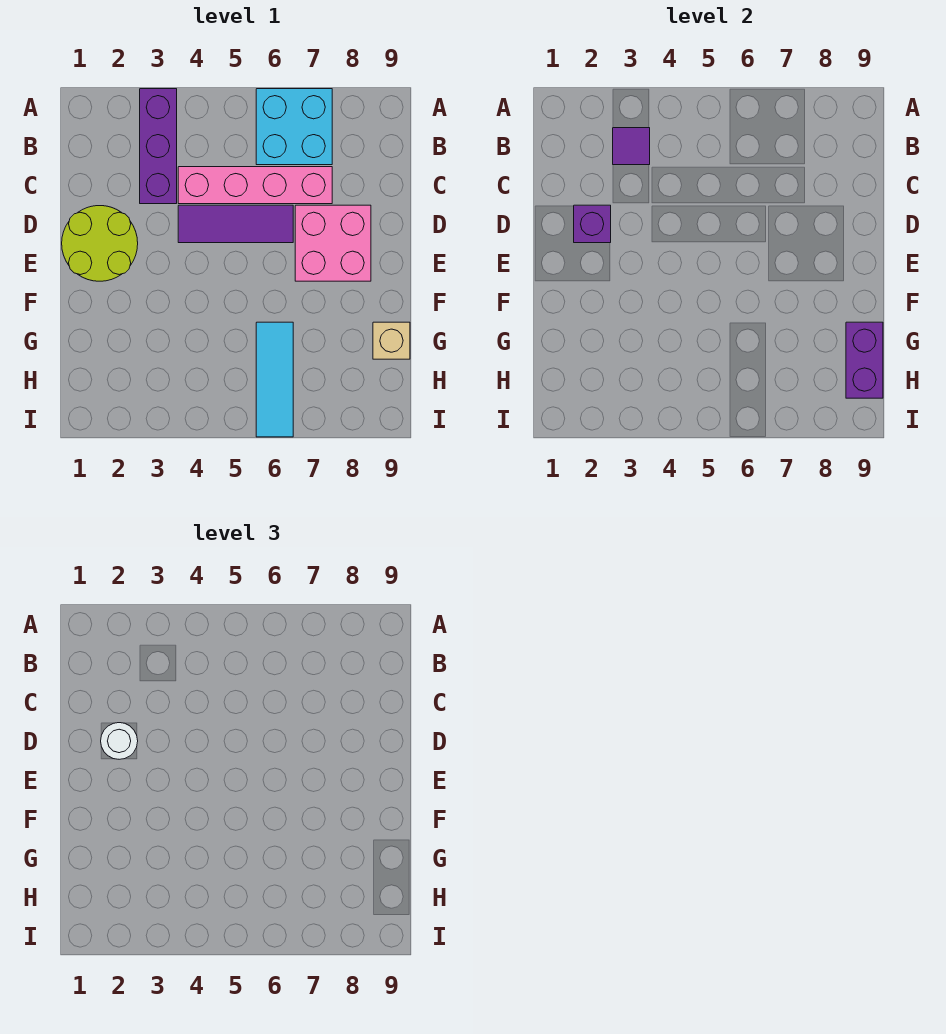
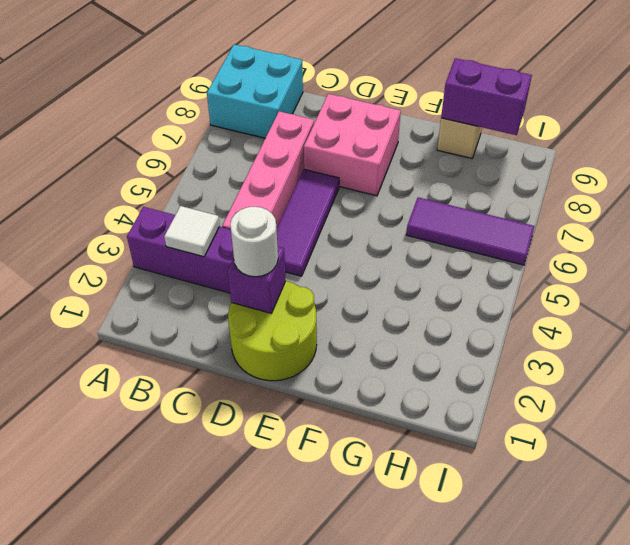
cyan 2x2 brick [256,89,332,165] -> cyan 2x2 brick moved to [207,44,303,138]
purple 1x1 tile [613,128,650,165] -> white 1x1 tile [164,206,220,257]
cyan 1x3 tile [256,322,293,437] -> purple 1x3 tile [406,197,535,265]

